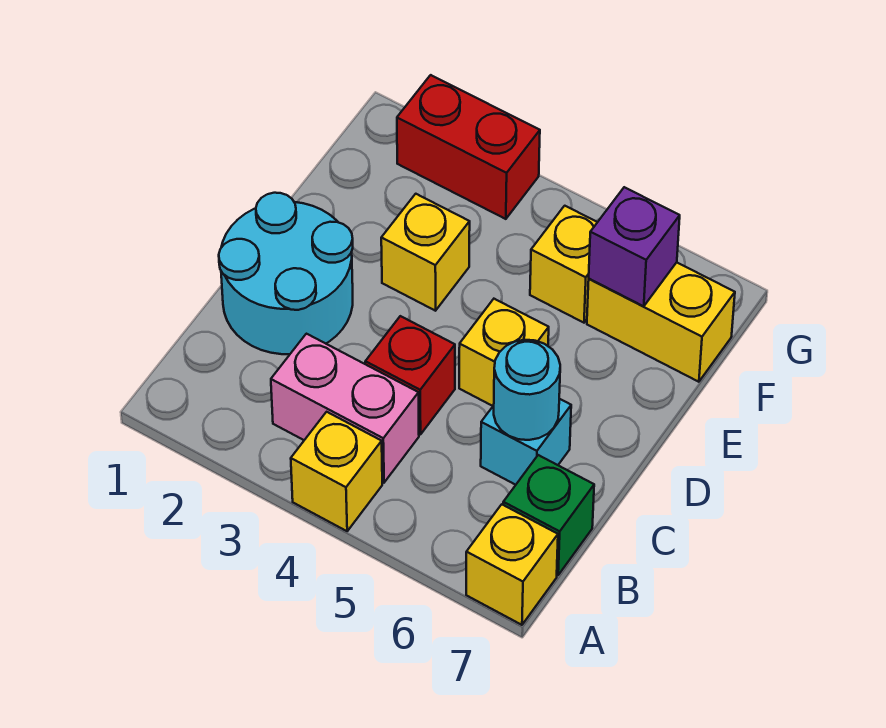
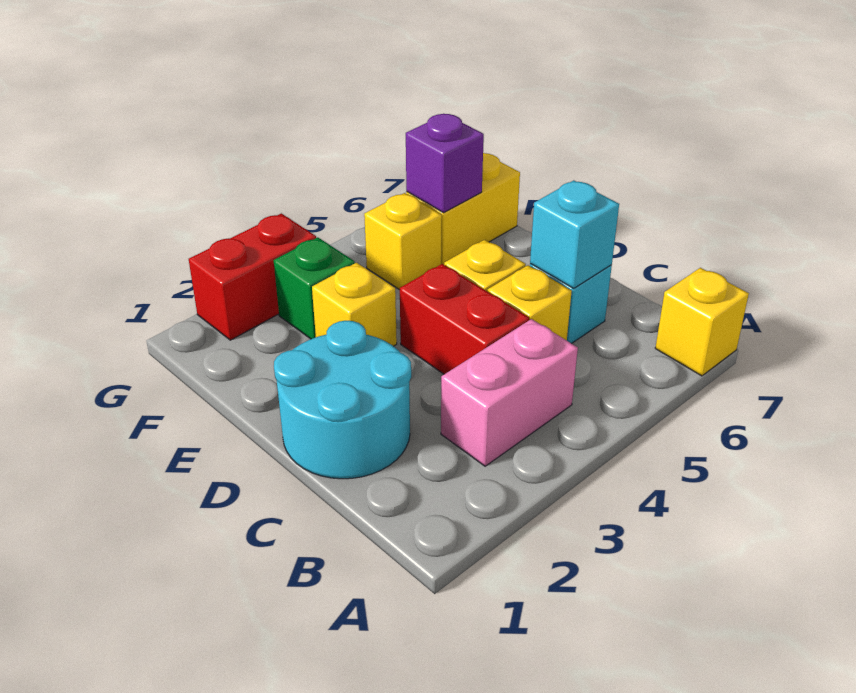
yellow 1x1 brick [291,412,382,531] -> yellow 1x1 brick moved to [488,265,572,340]
green 1x1 brick [503,455,594,575] -> green 1x1 brick moved to [274,237,355,339]
red 1x1 brick [365,316,455,435] -> red 1x2 brick [400,264,529,374]
cyan 1x1 round brick [494,340,560,440] -> cyan 1x1 brick [530,180,619,288]

